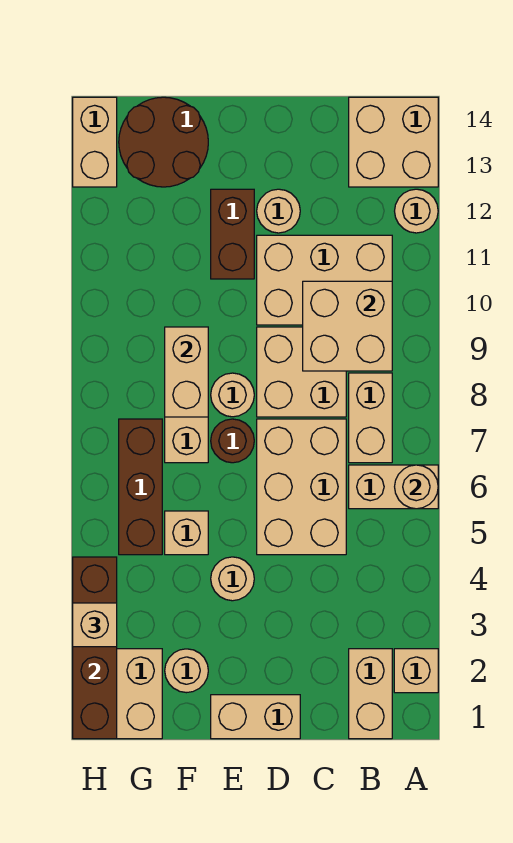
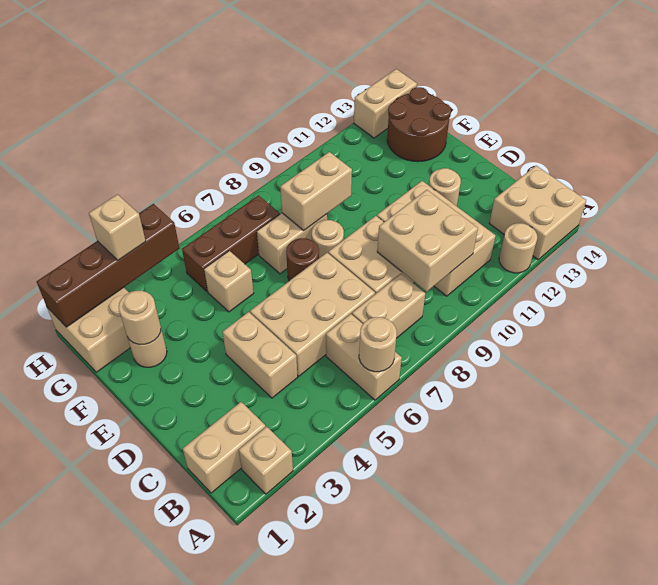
tan 1x2 brick [211,695,300,739] -> tan 1x2 brick moved to [222,312,298,398]
tan 1x1 round brick [211,557,254,601] -> tan 1x1 round brick moved to [119,291,161,344]
brown 1x2 brick [211,189,254,279] -> none

